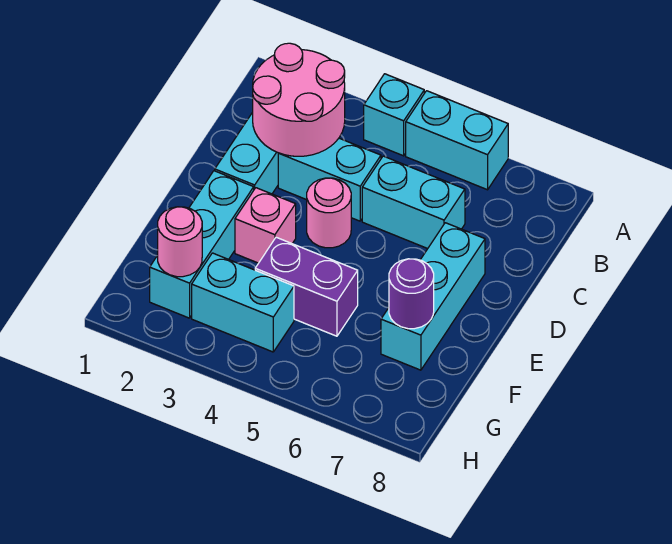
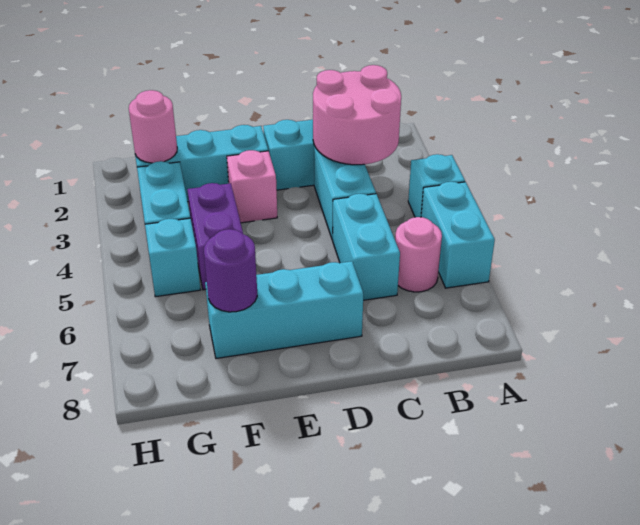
pink 1x1 round brick [307,178,351,248] -> pink 1x1 round brick moved to [395,217,442,292]
none -> cyan 1x1 brick [145,218,200,297]

